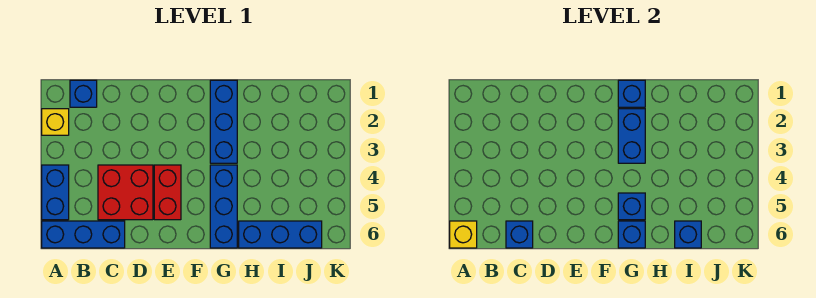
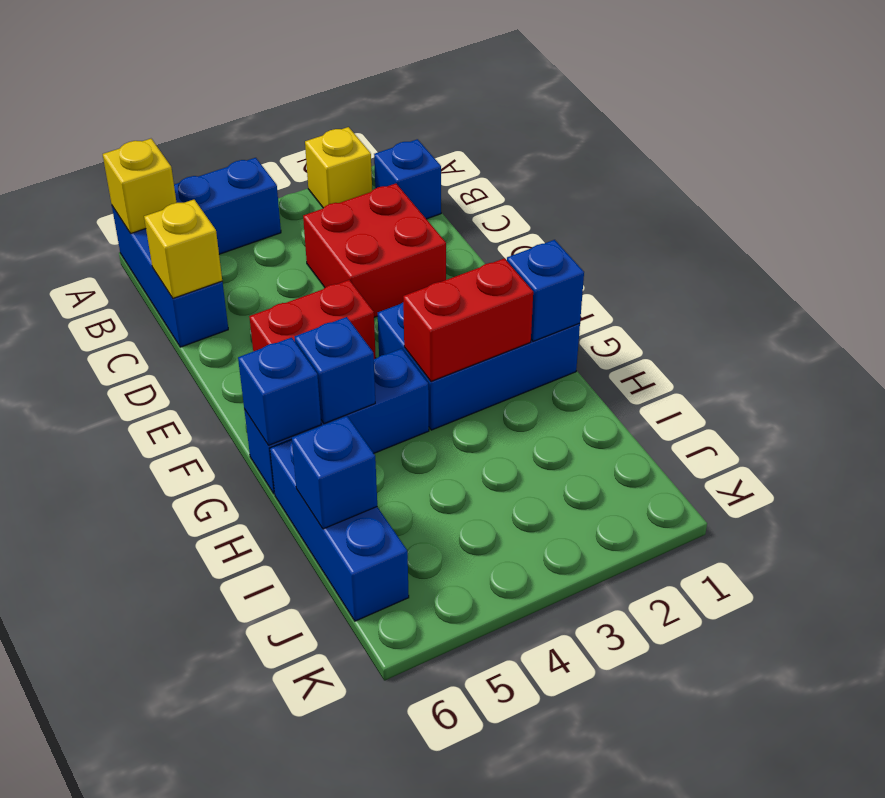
red 2x2 brick [98,165,153,220] -> red 2x2 brick moved to [303,184,446,317]
blue 1x1 brick [506,221,533,248] -> yellow 1x1 brick [144,200,222,298]
blue 1x3 brick [210,80,237,163] -> blue 2x3 brick [378,303,580,430]
blue 1x2 brick [618,109,645,163] -> red 1x2 brick [403,258,533,382]

